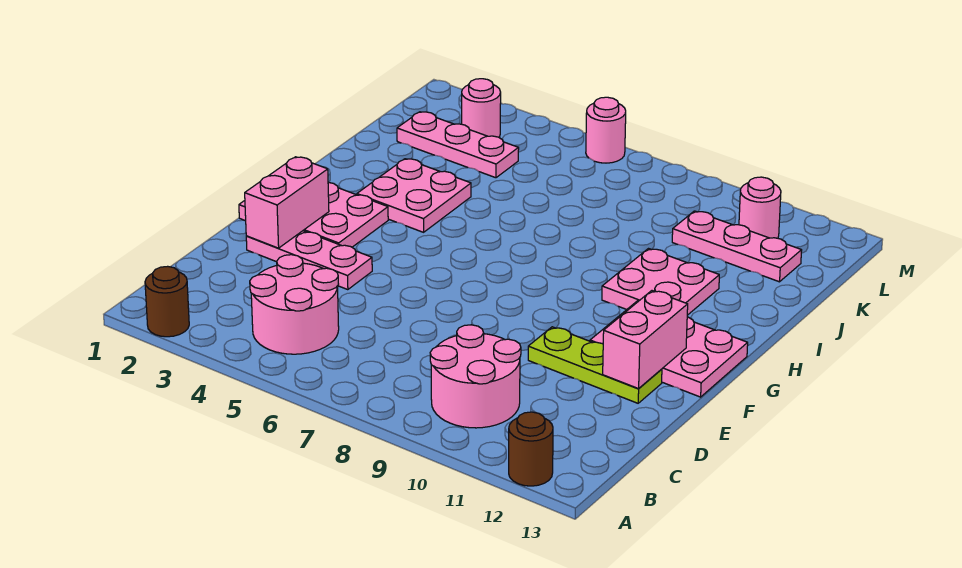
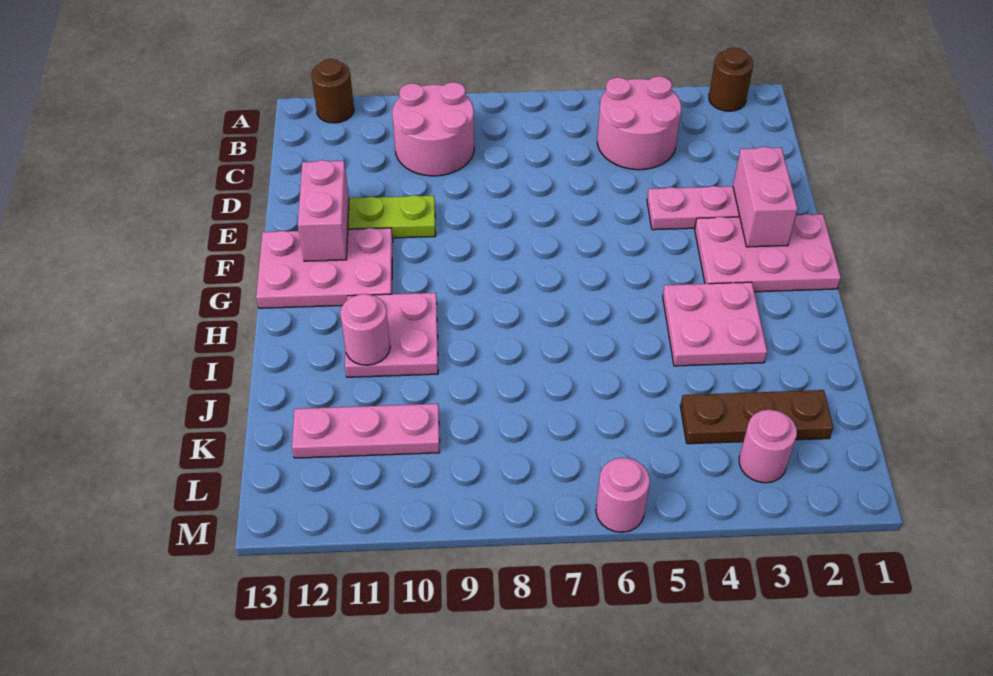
pink 1x3 plate [397,112,519,178] -> brown 1x3 plate [680,390,833,444]
pink 1x1 round brick [739,177,781,238] -> pink 1x1 round brick moved to [340,294,390,365]

